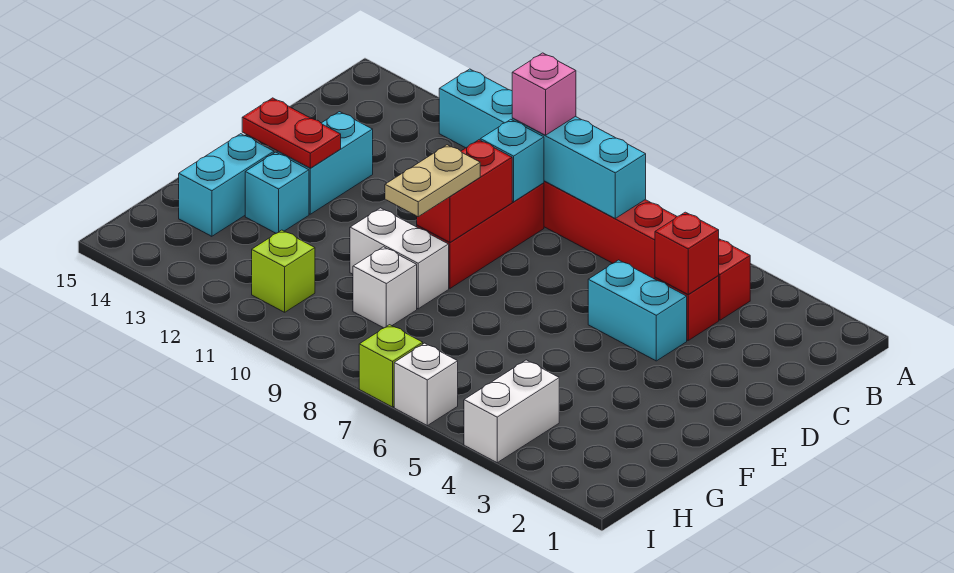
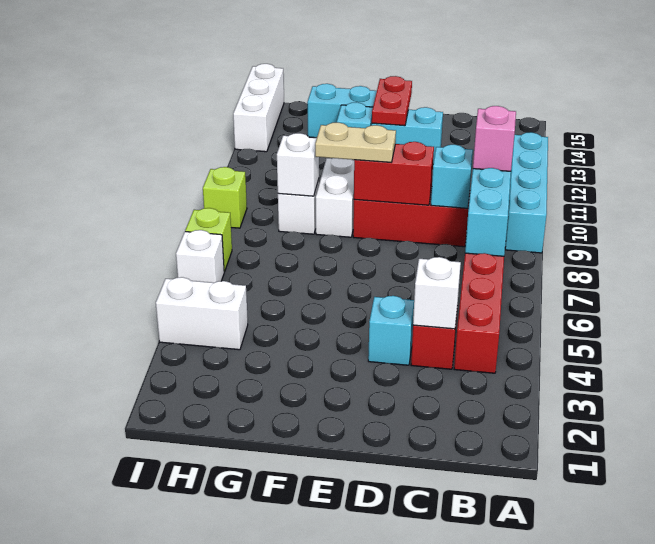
red 1x1 brick [655,212,719,295] -> white 1x1 brick [413,257,461,329]
cyan 1x2 brick [588,260,687,361] -> cyan 1x1 brick [368,296,414,365]
none -> white 1x1 brick [277,133,319,196]
lime 1x1 brick [252,230,315,312] -> lime 1x1 brick moved to [203,167,247,228]
none -> white 1x3 brick [233,64,284,152]

